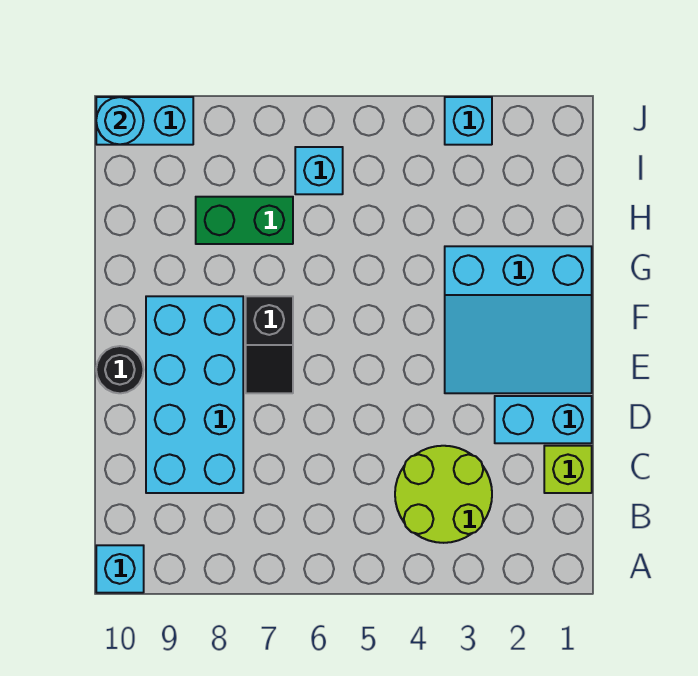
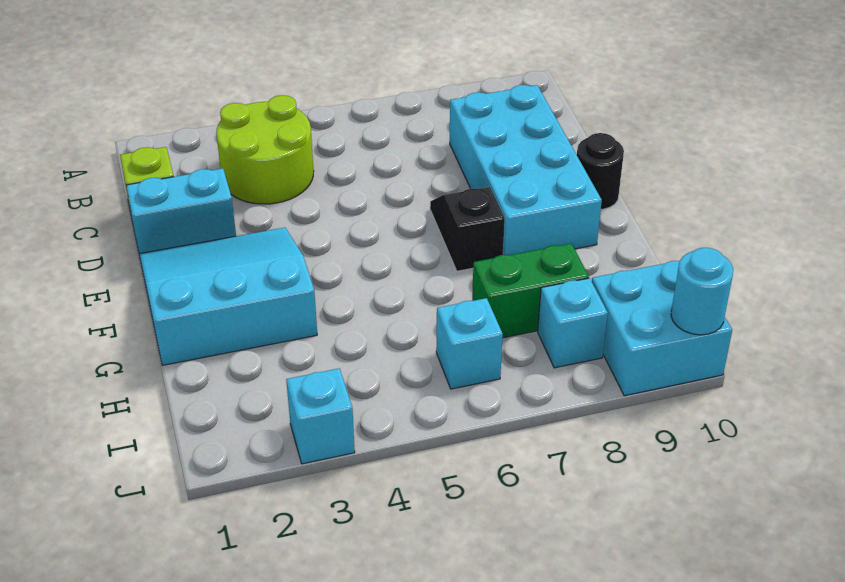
cyan 1x1 brick [96,545,144,593] -> cyan 1x1 brick moved to [538,278,608,368]
cyan 1x2 brick [96,97,193,145] -> cyan 2x2 brick [592,261,732,396]

